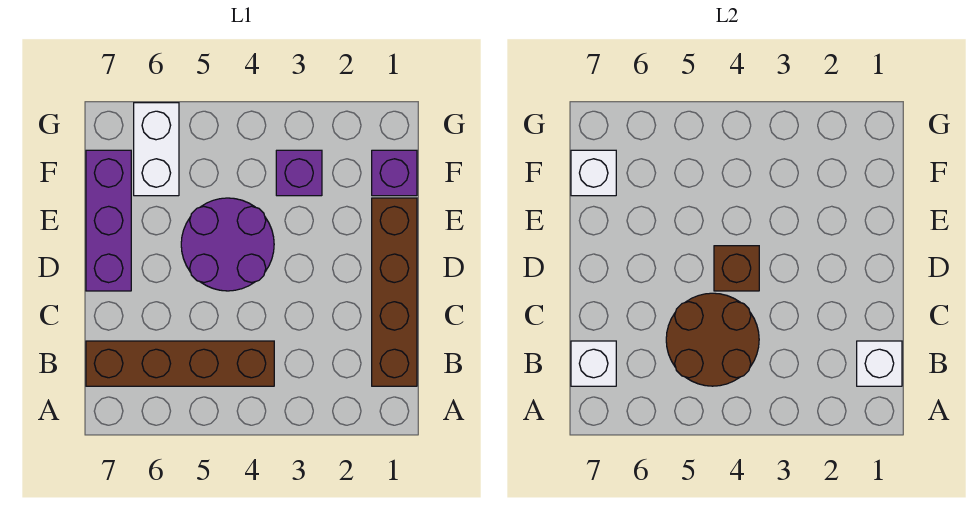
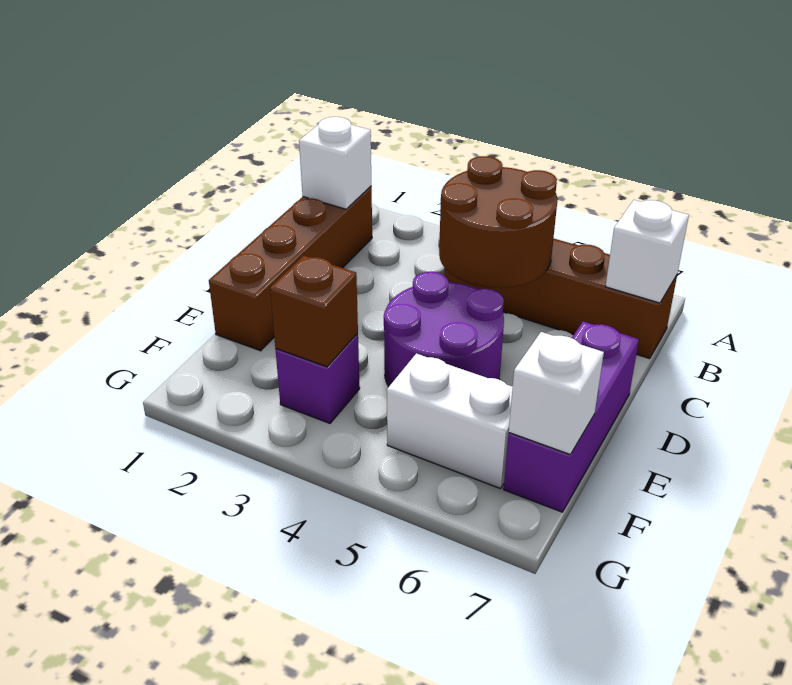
brown 1x1 brick [714,246,759,291] -> brown 1x1 brick moved to [270,256,358,367]
purple 1x1 brick [372,150,417,196] -> none
white 1x2 brick [134,103,179,196] -> white 1x2 brick turned to [387,354,513,489]

